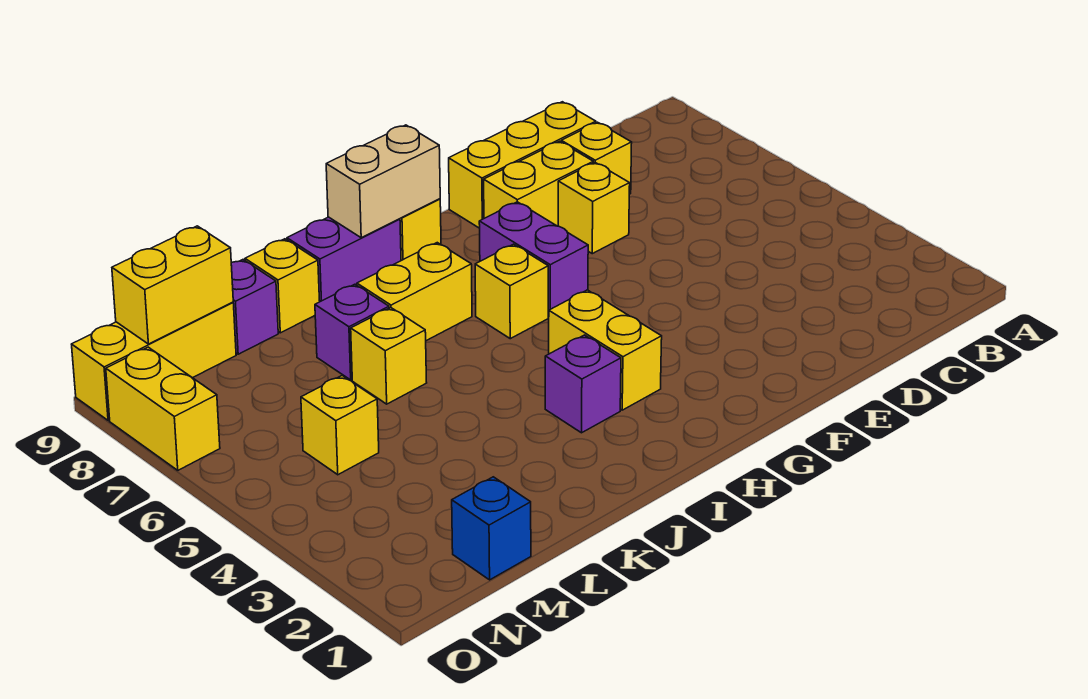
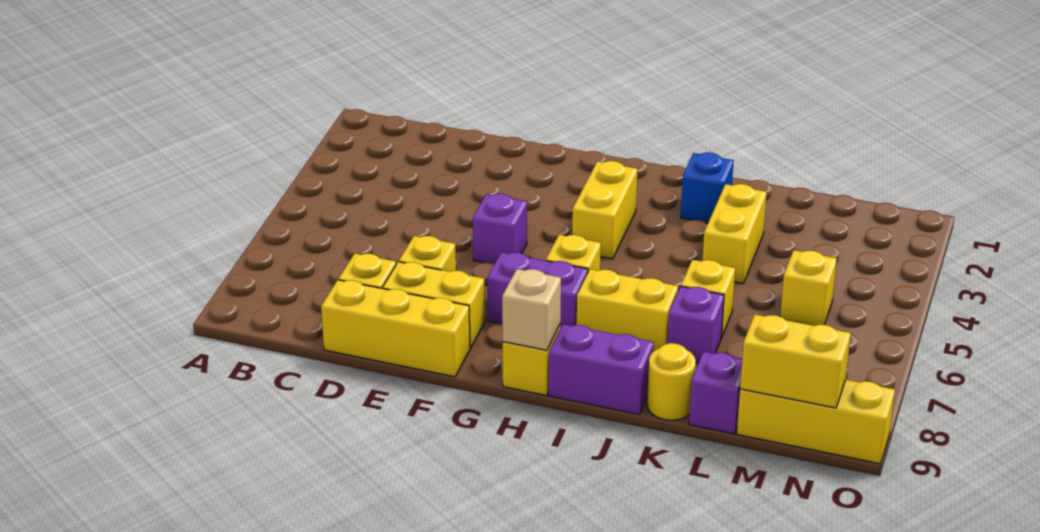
purple 1x2 brick [479,202,588,317] -> purple 1x2 brick turned to [487,252,588,328]
tan 1x2 brick [326,125,440,238] -> tan 1x1 brick [502,269,561,350]
purple 1x1 brick [545,335,621,433] -> purple 1x1 brick moved to [473,194,527,264]
yellow 1x1 brick [245,239,320,333] -> yellow 1x1 round brick [647,343,696,420]
blue 1x1 brick [452,477,531,580] -> blue 1x1 brick moved to [681,153,734,223]
yellow 1x2 brick [106,347,220,470] -> yellow 1x2 brick moved to [702,184,767,284]

